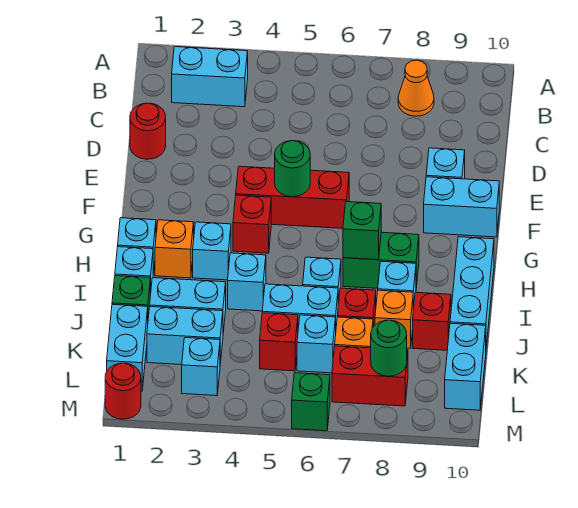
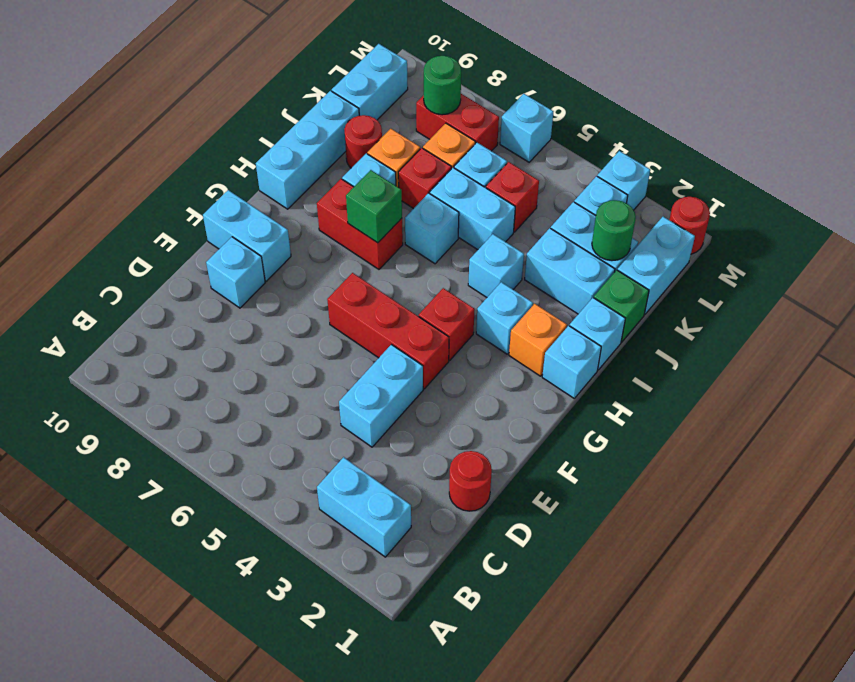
orange 1x1 cone [398,60,434,116] -> none
none -> cyan 1x2 brick [339,345,423,447]
green 1x1 round brick [275,141,310,197] -> green 1x1 round brick moved to [592,200,636,261]
green 1x2 brick [343,232,419,288] -> red 1x2 brick [317,179,403,269]
red 1x1 brick [413,292,451,350] -> red 1x1 round brick [344,115,382,168]
none -> cyan 1x1 brick [597,151,650,210]
green 1x1 brick [292,373,330,431] -> cyan 1x1 brick [500,94,553,162]

